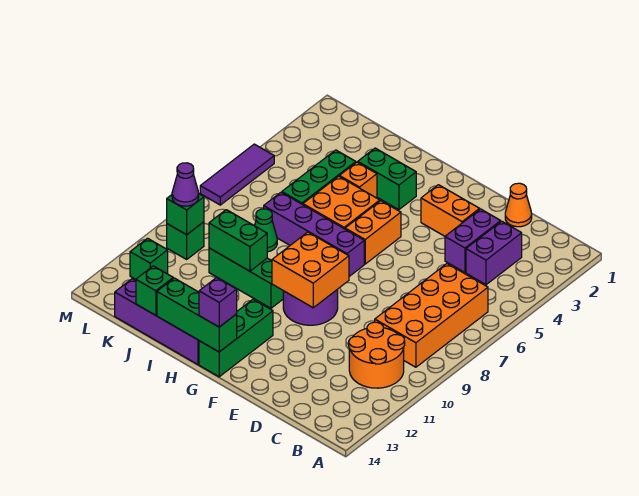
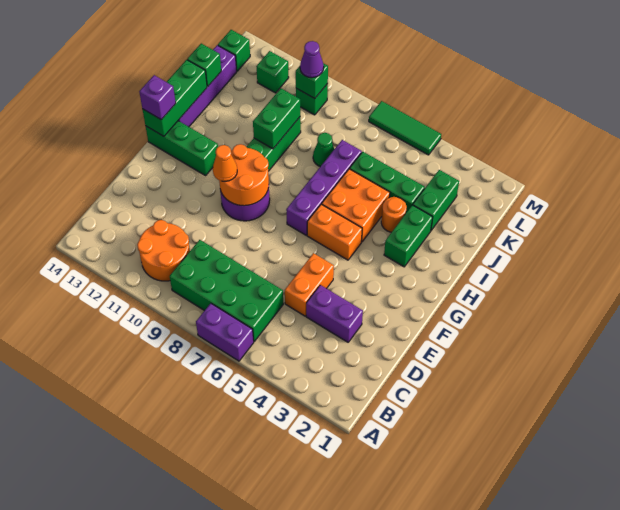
orange 2x4 brick [375,264,488,367] -> green 2x4 brick [170,240,283,341]
purple 1x2 brick [466,221,522,285] -> purple 1x2 brick moved to [196,303,254,361]
orange 1x1 cone [505,183,532,227] -> orange 1x1 cone moved to [213,145,237,181]
orange 1x2 brick [421,185,480,236] -> orange 1x2 brick moved to [285,253,334,316]
orange 2x2 brick [272,232,349,308] -> orange 2x2 round brick [219,144,269,206]
orange 1x1 brick [339,162,377,198] -> orange 1x1 round brick [381,197,407,232]
none -> green 1x2 brick [413,170,459,230]
none -> green 1x1 brick [218,30,250,71]
purple 1x3 tile [200,144,274,205] -> green 1x3 tile [369,101,441,155]

